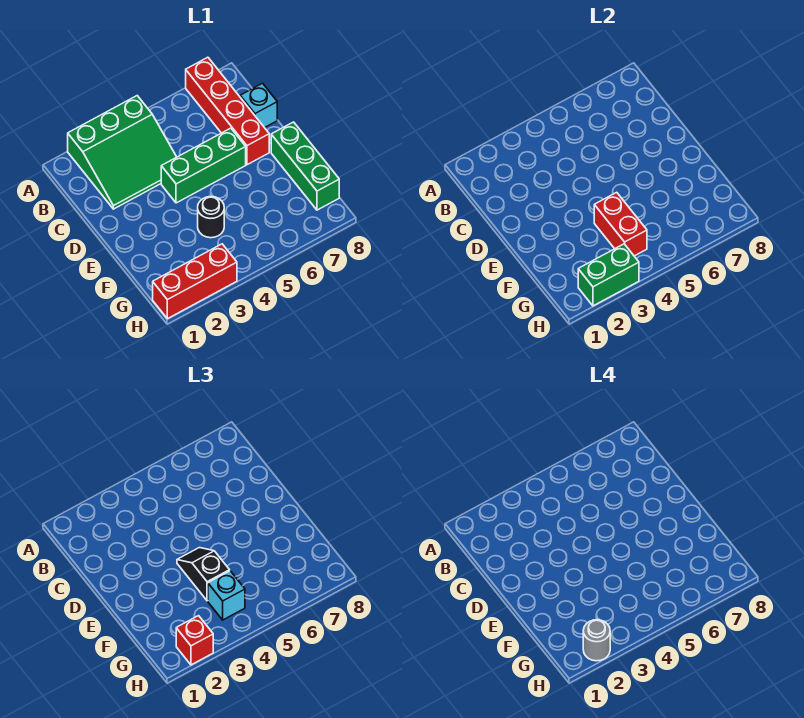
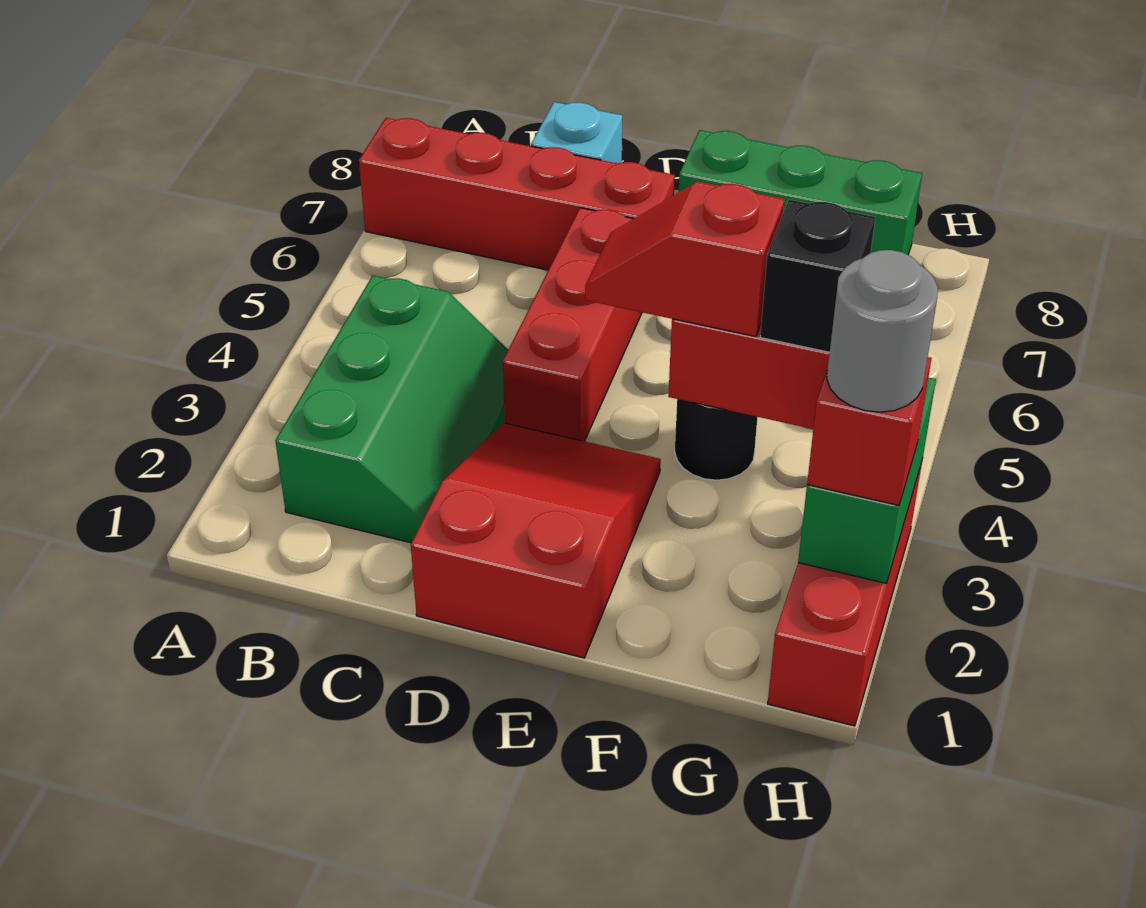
green 3x3 slope [68,96,176,209] -> green 2x3 slope [275,275,508,543]
none -> red 2x3 slope [411,423,661,658]
green 1x3 brick [161,128,246,203] -> red 1x3 brick [503,208,642,441]
black 1x2 slope [177,548,230,601] -> red 1x2 slope [585,182,784,337]
cyan 1x1 brick [208,571,245,620] -> black 1x1 brick [760,200,875,352]

